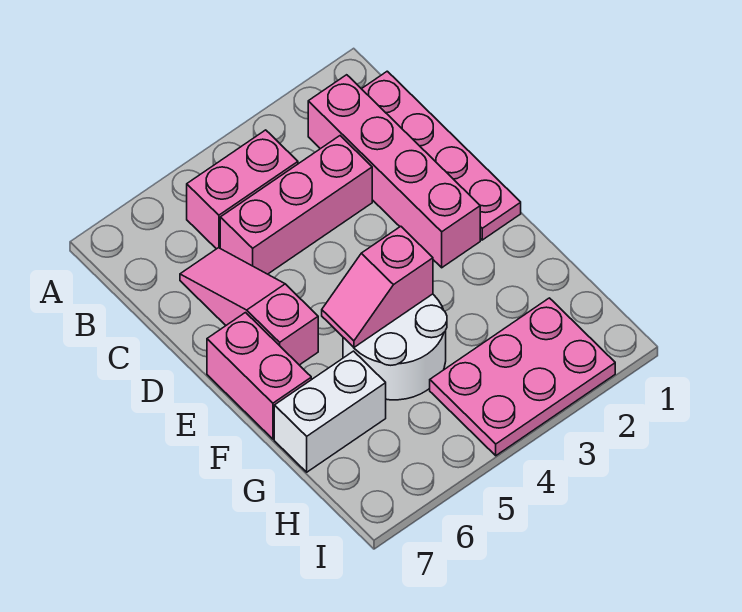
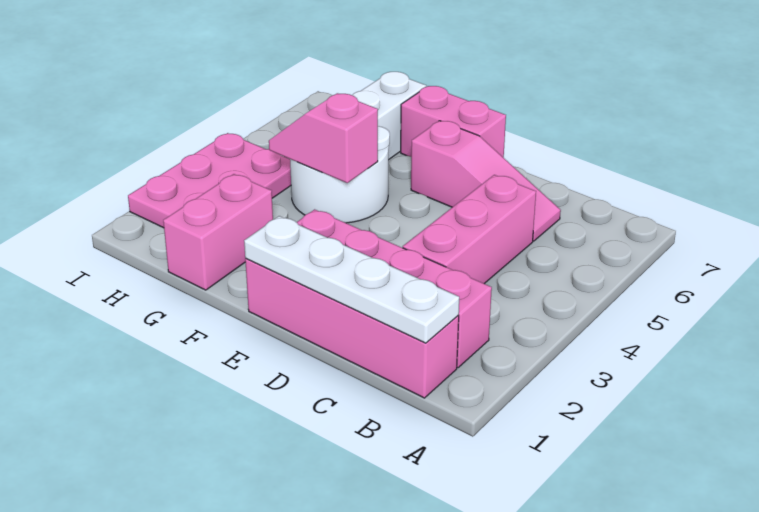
pink 1x4 plate [362,71,521,240] -> pink 1x4 brick [245,259,459,398]
none -> white 1x4 plate [244,216,459,343]
pink 1x2 brick [187,130,298,249] -> pink 1x2 brick moved to [163,174,273,290]
pink 1x2 slope [322,226,433,347] -> pink 1x2 slope turned to [269,93,378,183]

